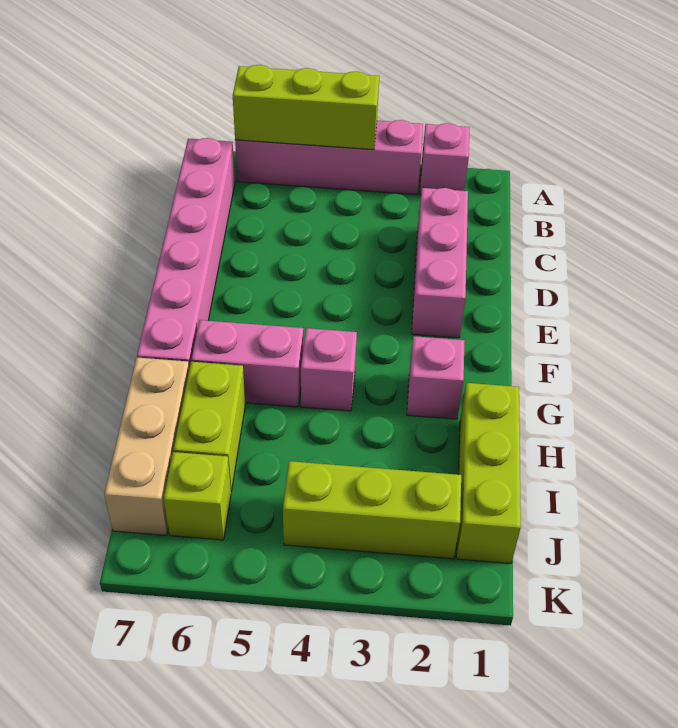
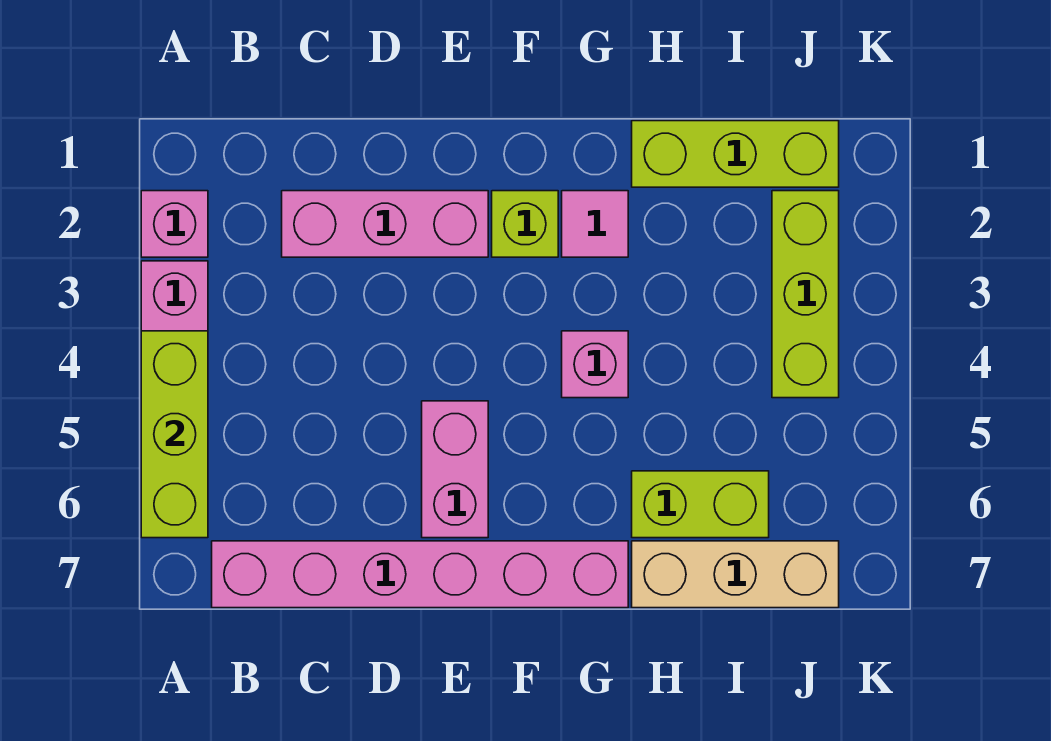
pink 1x1 brick [407,336,465,419] -> pink 1x1 tile [562,191,628,257]
pink 1x2 brick [191,320,303,407] -> pink 1x2 brick moved to [422,401,488,538]
lime 1x1 brick [164,452,231,540] -> lime 1x1 brick moved to [492,191,558,257]

